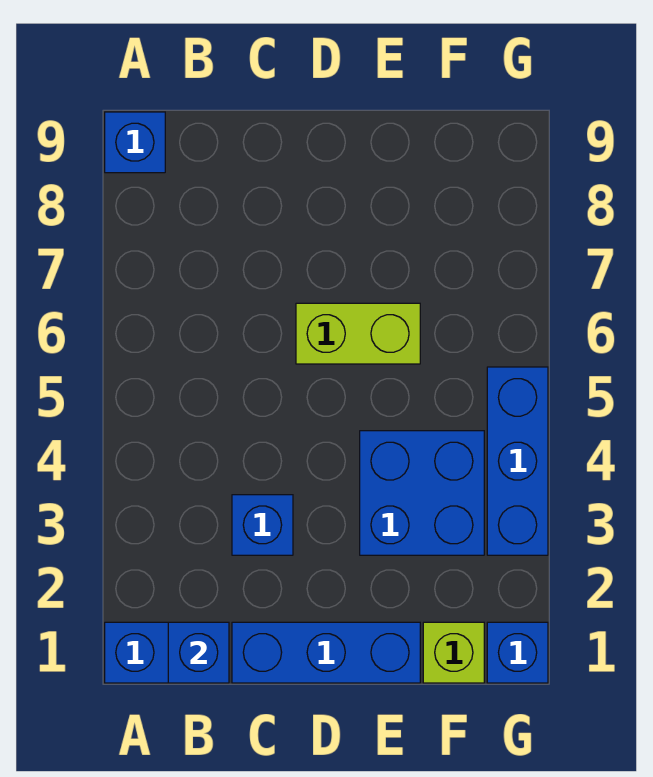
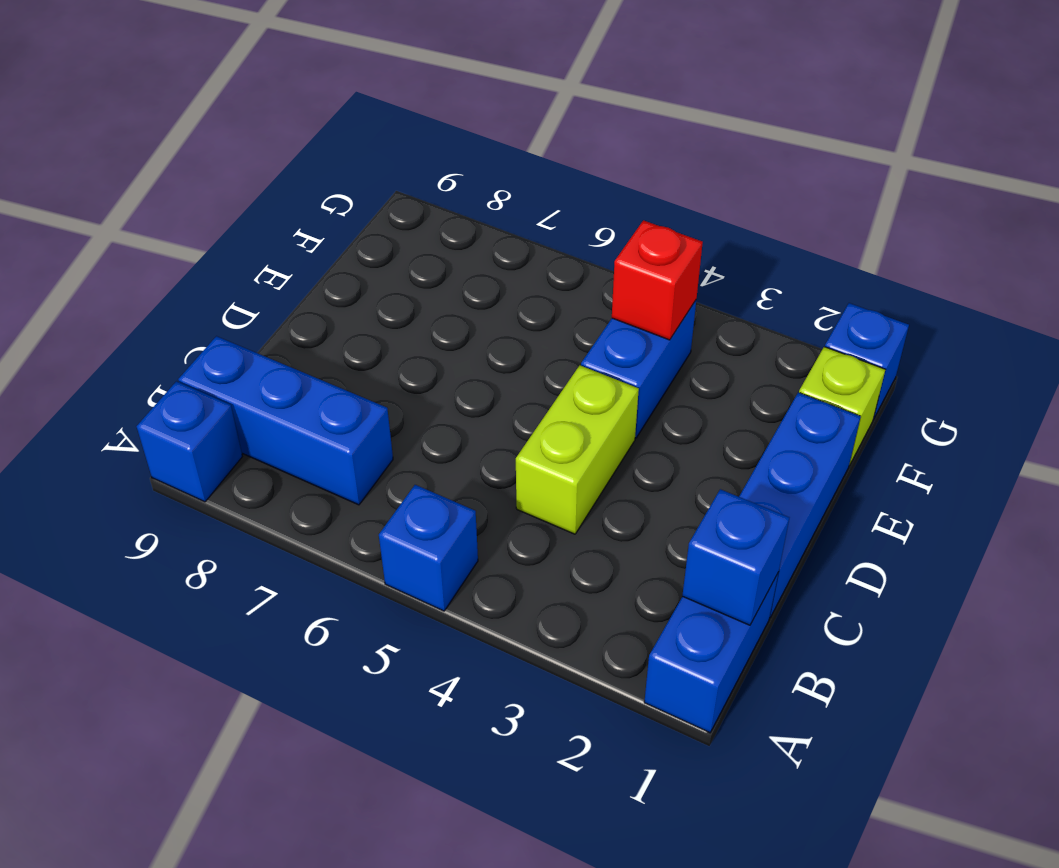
blue 1x1 brick [232,495,293,555] -> blue 1x1 brick moved to [379,485,478,611]
lime 1x2 brick [296,303,420,364] -> lime 1x2 brick moved to [516,365,639,534]
blue 2x2 brick [360,431,484,555] -> blue 1x2 brick [581,301,696,438]
none -> red 1x1 brick [612,220,703,340]
blue 1x3 brick [487,367,548,555] -> blue 1x3 brick moved to [178,336,393,505]

